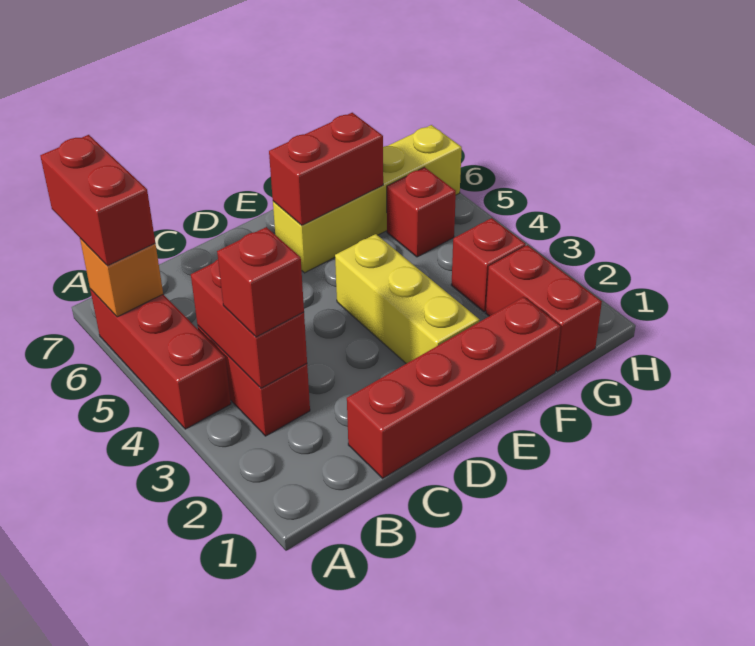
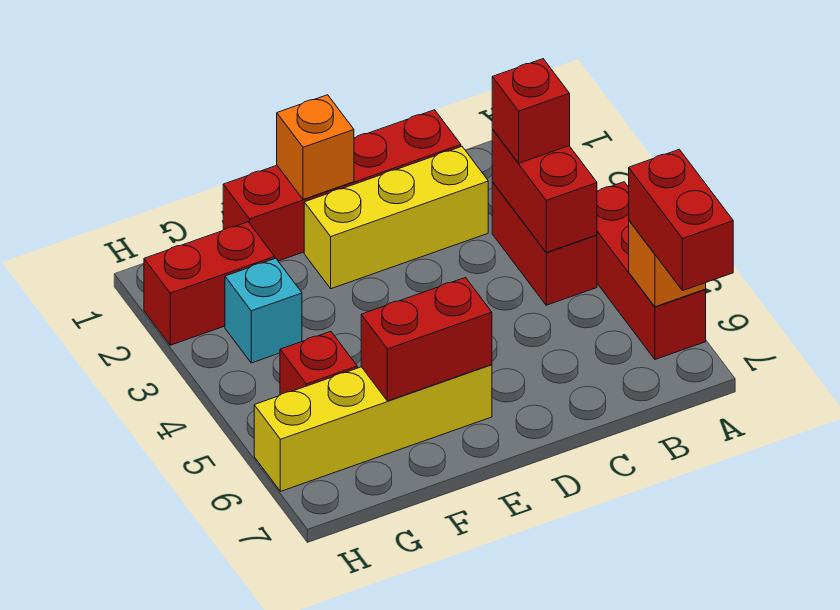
none -> orange 1x1 brick [277,95,354,199]
yellow 1x3 brick [335,234,479,364] -> yellow 1x3 brick turned to [304,147,488,289]
red 1x2 brick [486,245,602,372] -> red 1x2 brick turned to [144,222,275,345]
red 1x1 brick [451,218,526,312] -> cyan 1x1 brick [225,258,302,363]

